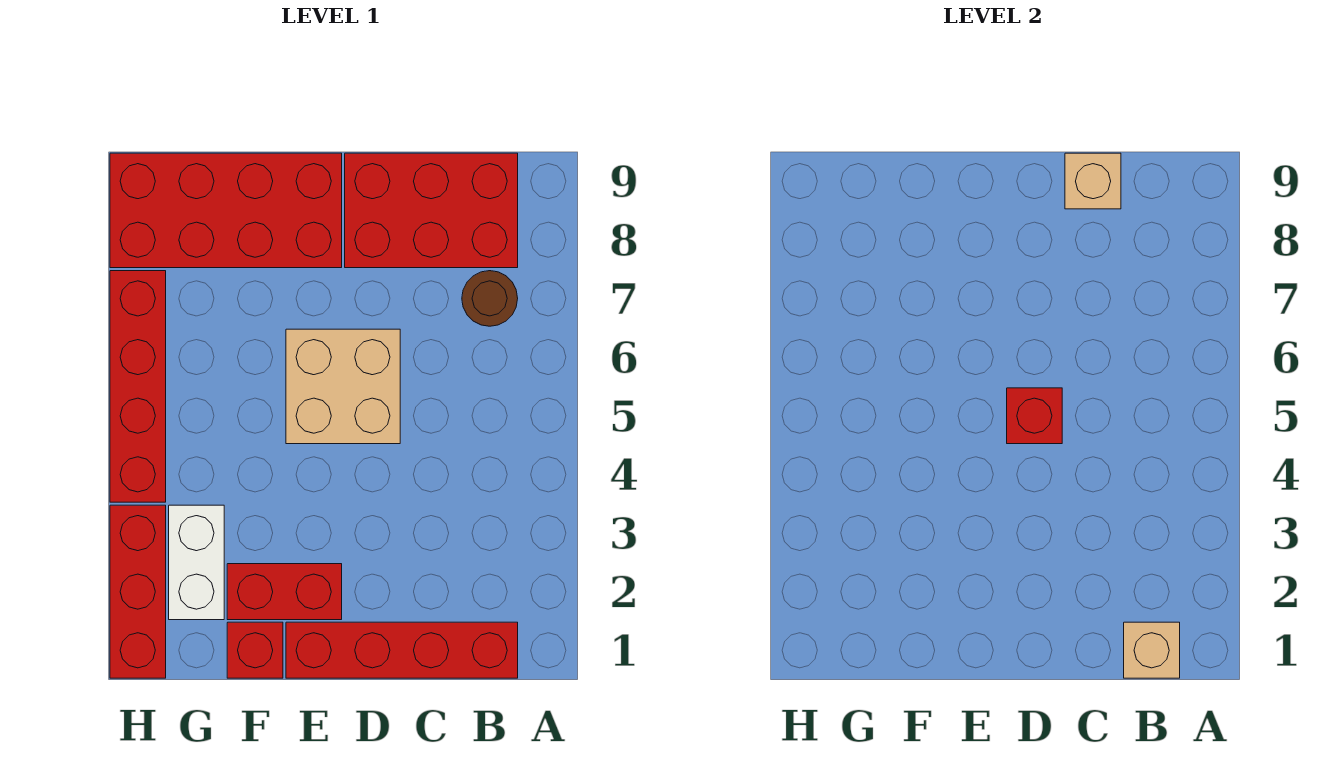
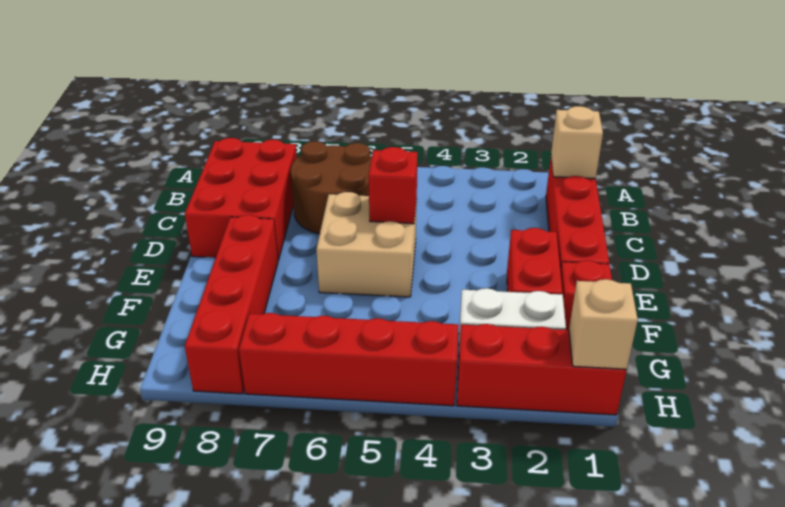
brown 1x1 round brick [462,271,518,326] -> brown 2x2 round brick [291,141,371,234]
tan 1x1 brick [1065,153,1121,209] -> tan 1x1 brick moved to [569,279,638,370]
red 2x4 brick [110,153,342,268] -> red 1x4 brick [185,215,278,394]

